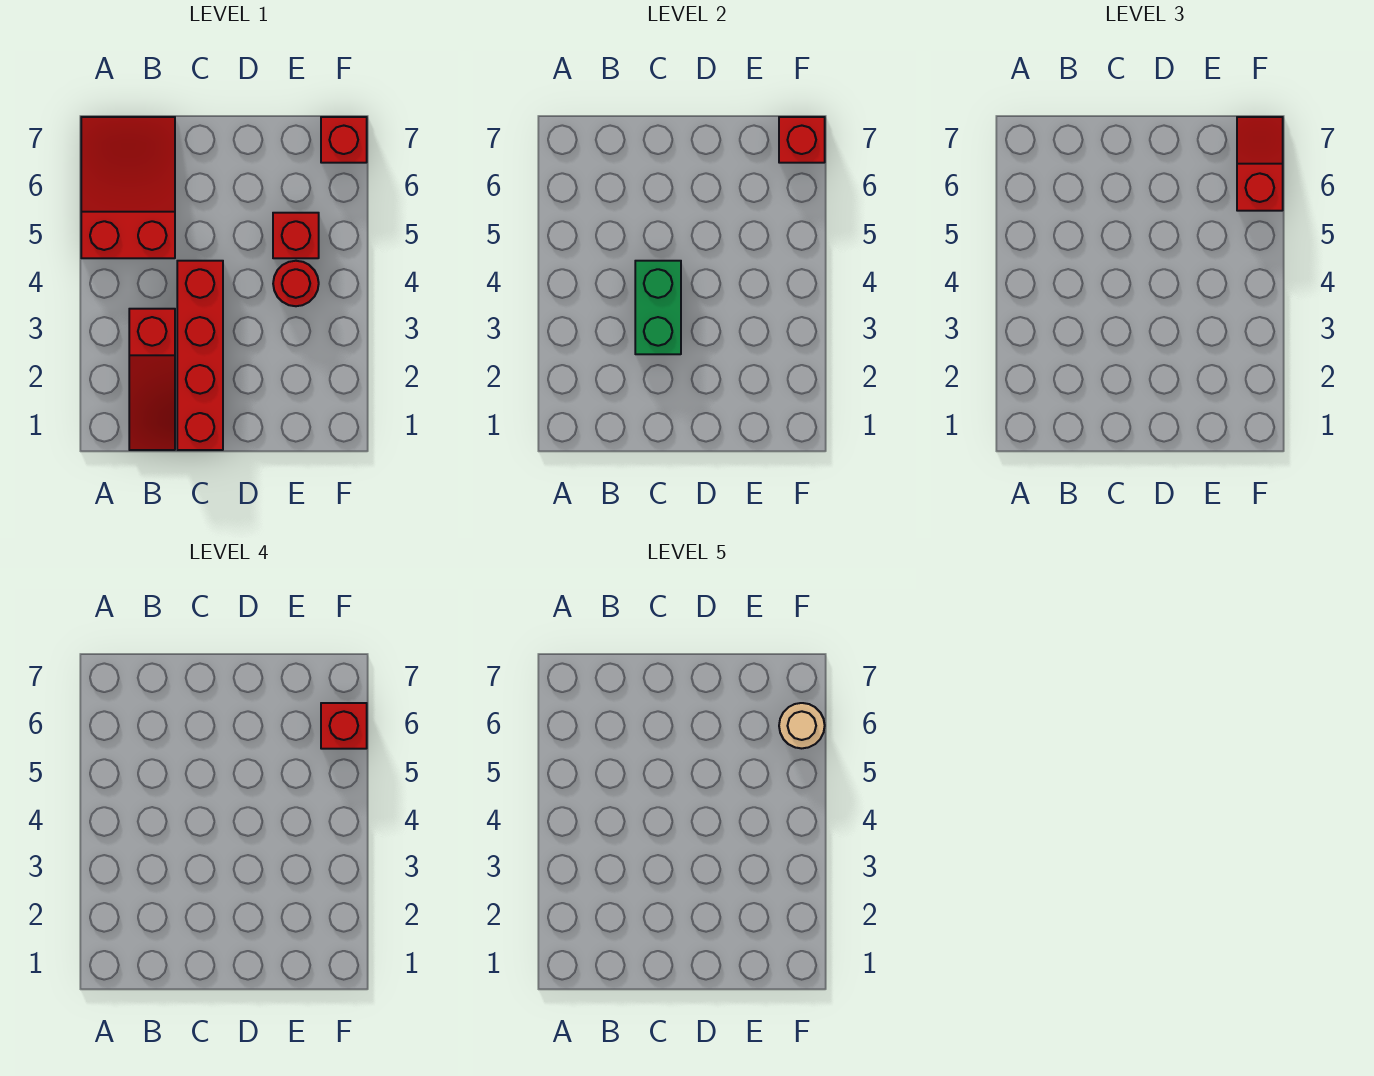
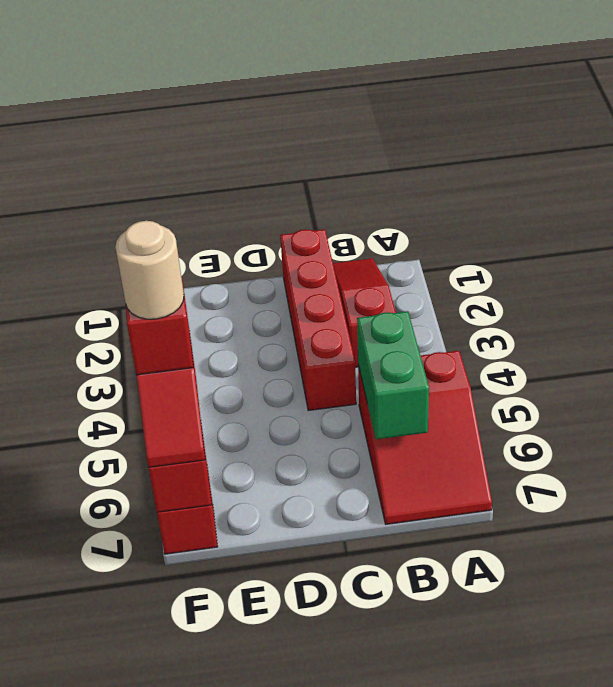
green 1x2 brick [635,261,681,354] -> green 1x2 brick moved to [357,311,429,439]
red 1x1 round brick [273,261,319,306] -> none
red 1x1 brick [273,213,319,258] -> none

